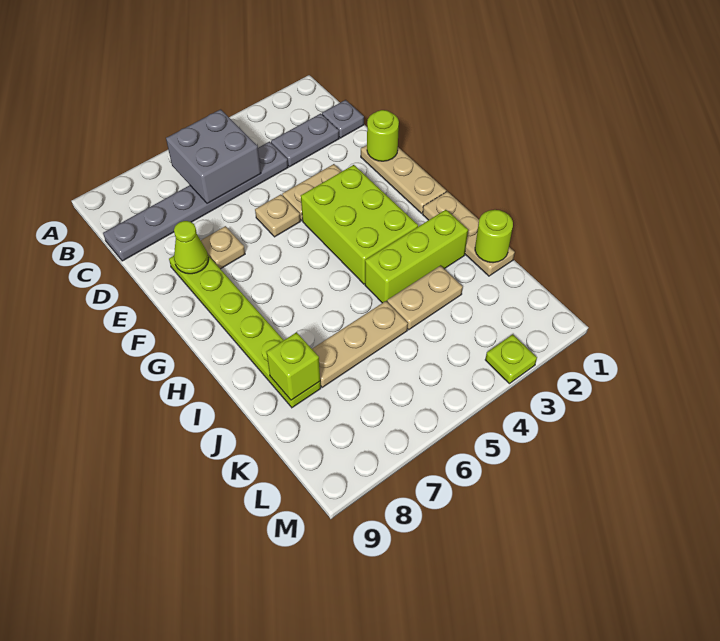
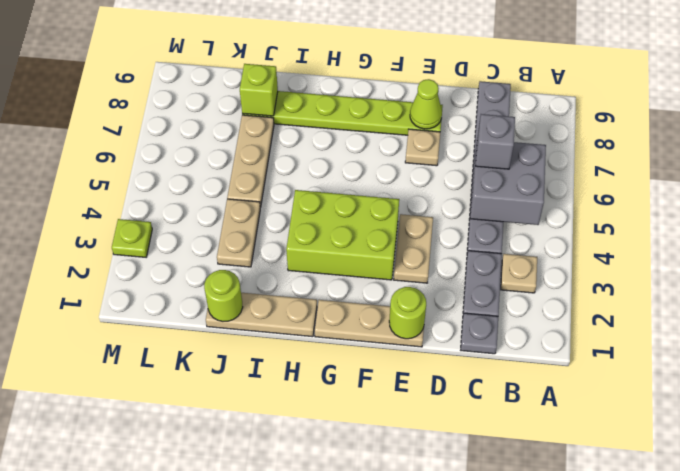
none -> grey 1x1 brick [476,114,515,169]
tan 1x1 plate [255,195,300,237] -> tan 1x1 plate moved to [501,254,537,293]
lime 1x3 brick [365,210,468,303] -> none

